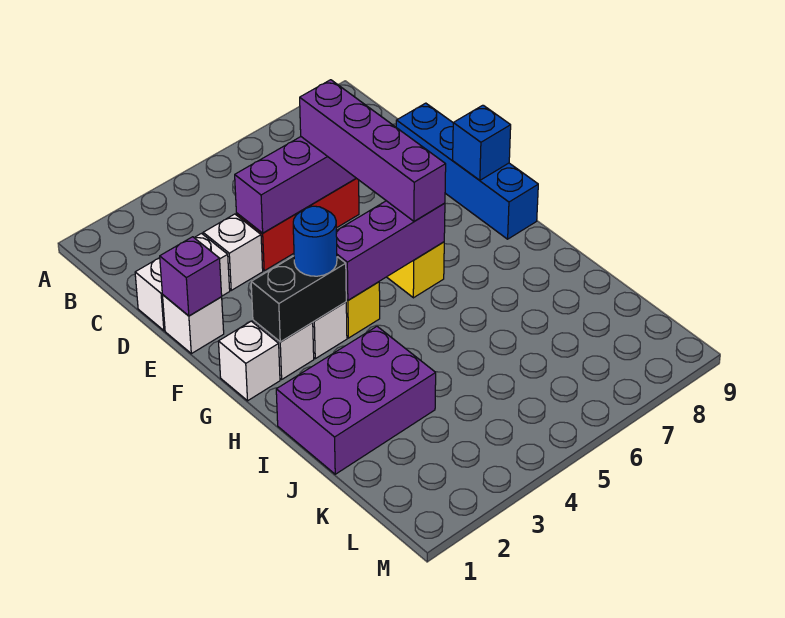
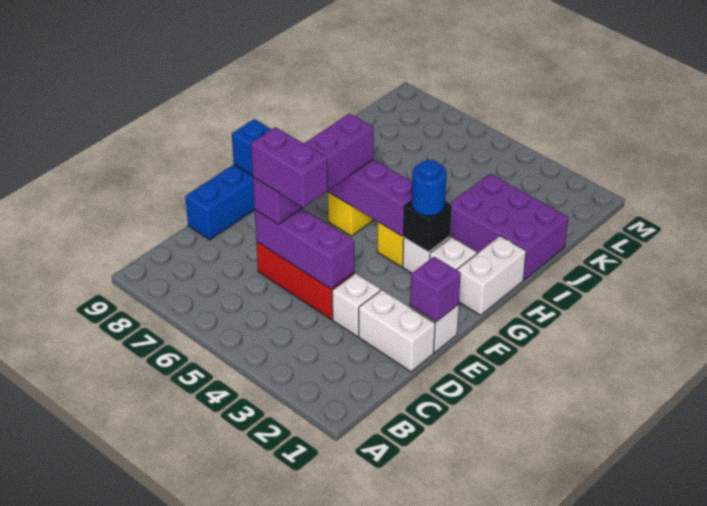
none -> purple 1x2 brick [251,127,327,207]
white 1x1 brick [218,321,280,401] -> white 1x2 brick [457,236,526,315]
black 1x2 brick [251,256,346,342] -> black 1x1 brick [404,201,452,252]

